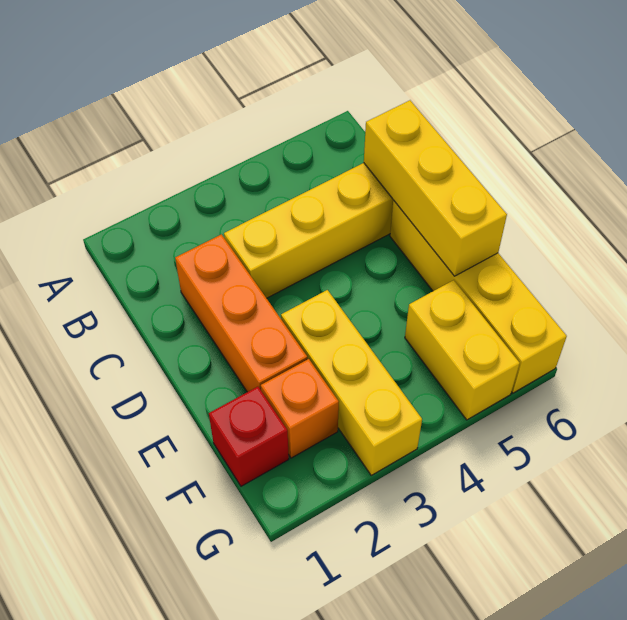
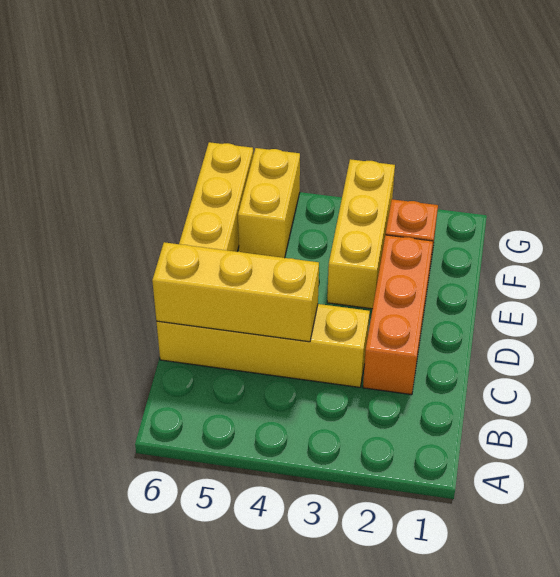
yellow 1x3 brick [364,100,507,276] -> yellow 1x3 brick turned to [152,242,319,342]
red 1x1 brick [209,387,289,486] -> none

